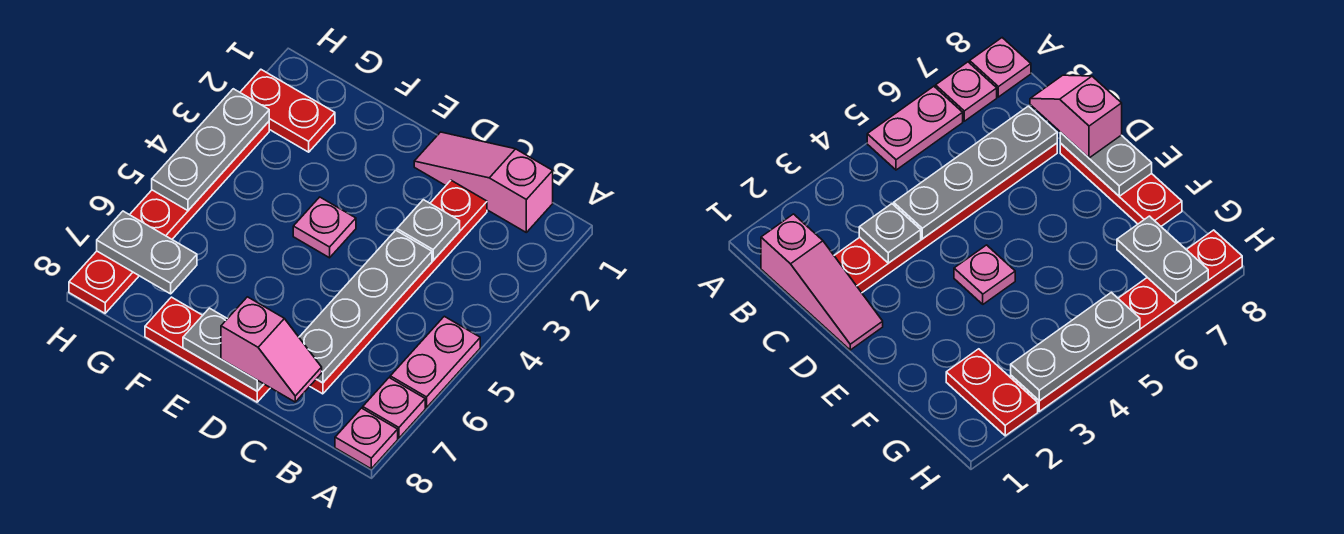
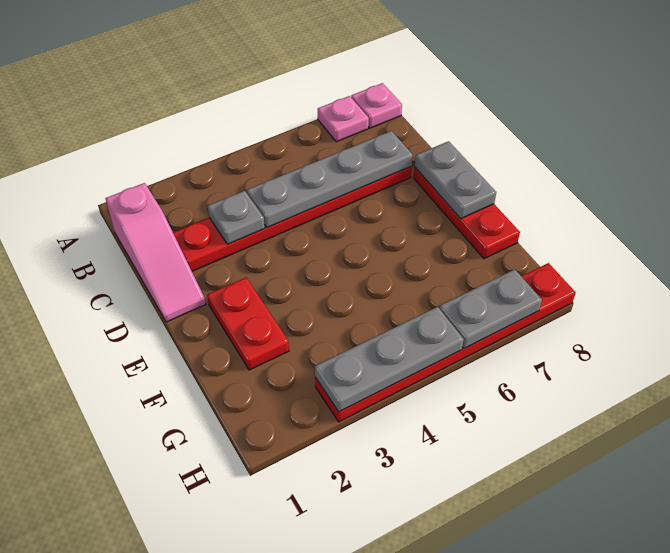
pink 1x2 plate [390,316,480,408] -> none
pink 1x2 slope [221,297,322,402] -> none
pink 1x1 plate [293,197,356,258] -> none
red 1x2 plate [240,70,335,152] -> red 1x2 plate moved to [207,278,289,370]
grey 1x2 plate [97,211,197,294] -> grey 1x2 plate turned to [439,269,542,349]

